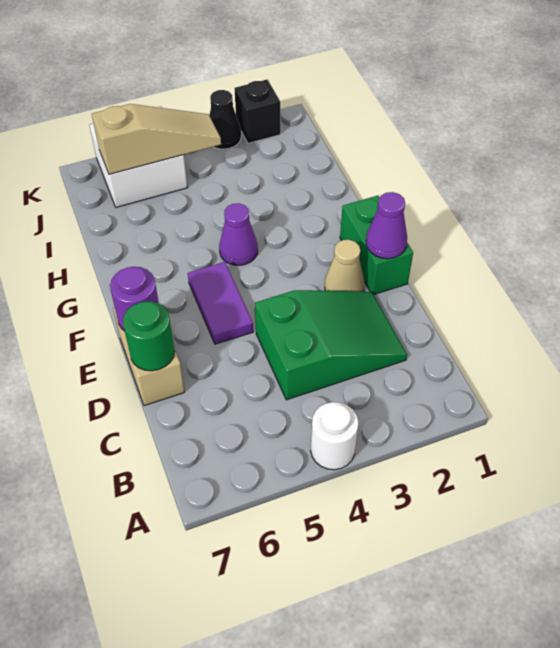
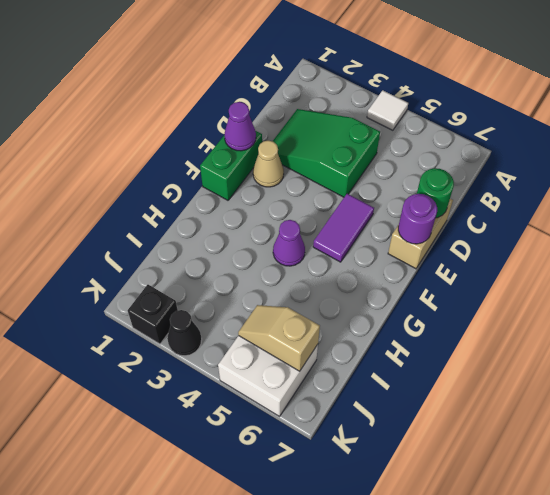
white 1x1 round brick [311,402,358,470] -> white 1x1 tile [367,90,408,130]
tan 1x3 slope [92,104,221,174] -> tan 1x2 slope [238,305,320,371]

